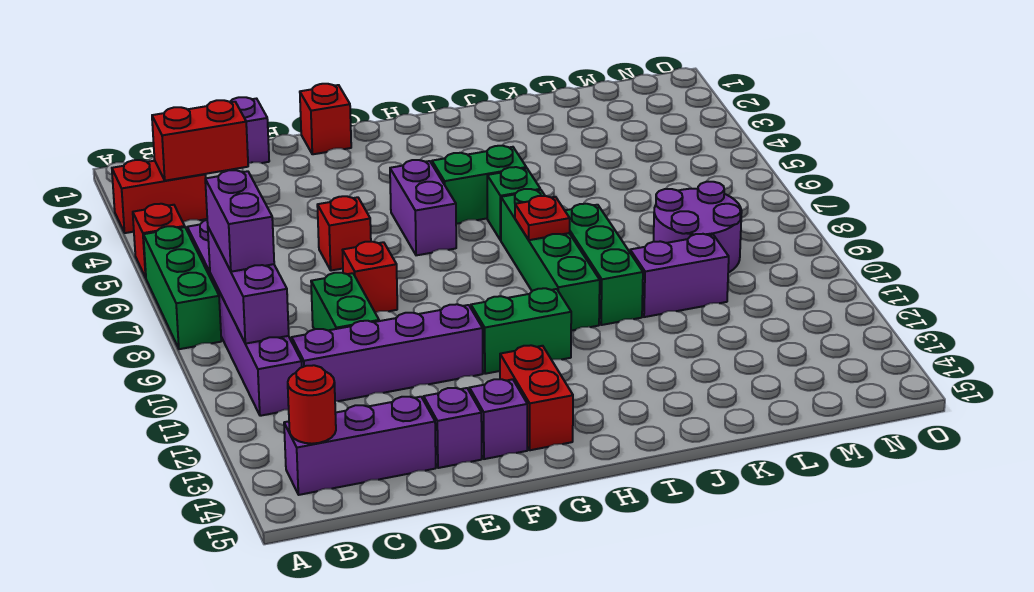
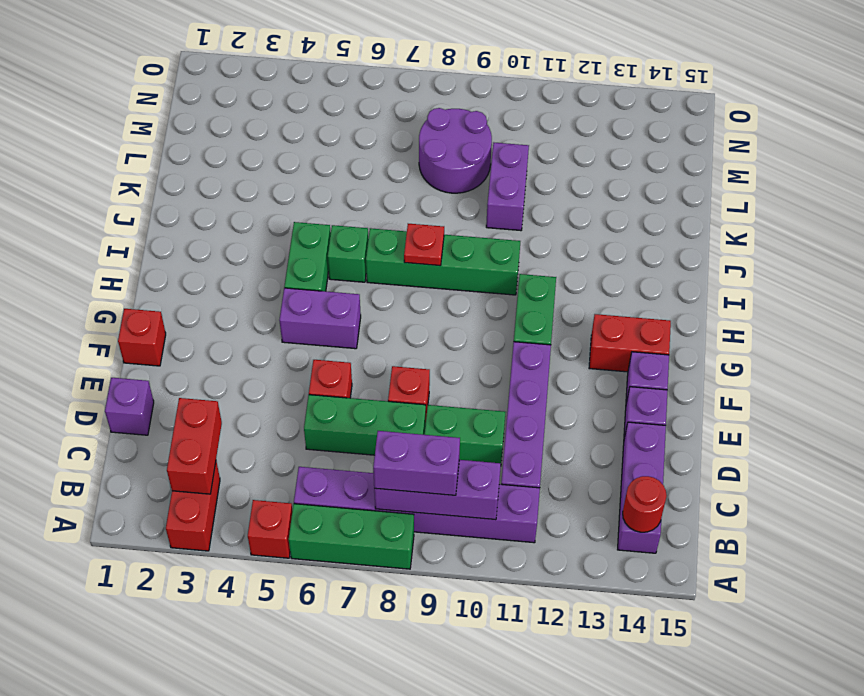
green 1x3 brick [565,204,643,325] -> green 1x3 brick moved to [304,395,426,455]

